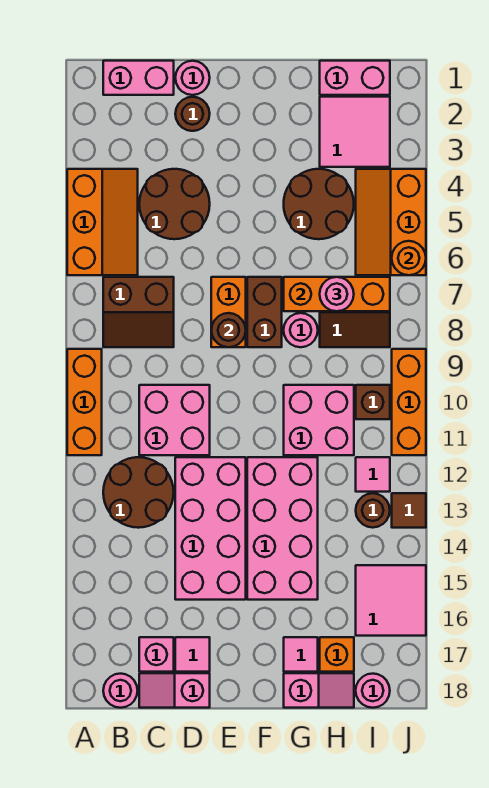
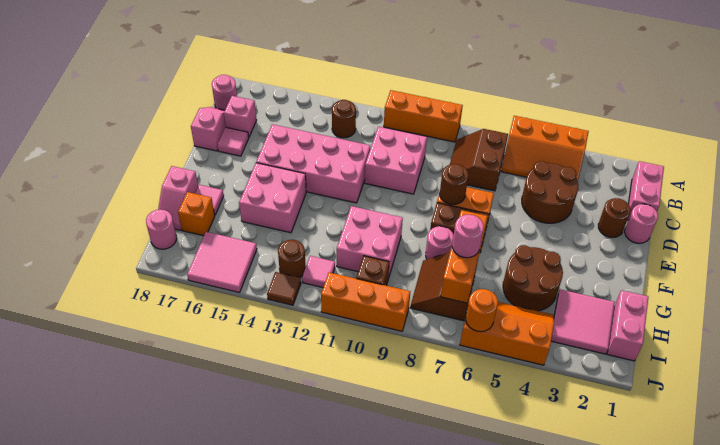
brown 2x2 round brick [103,457,174,528] -> brown 1x1 round brick [332,100,356,138]
pink 2x4 brick [247,457,318,600] -> pink 2x2 brick [239,163,306,233]

